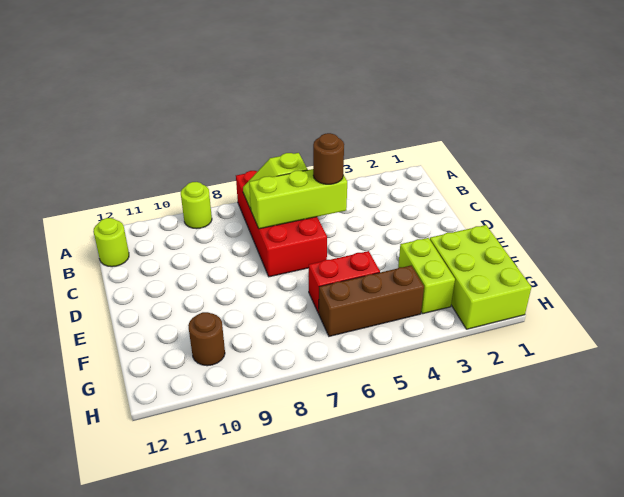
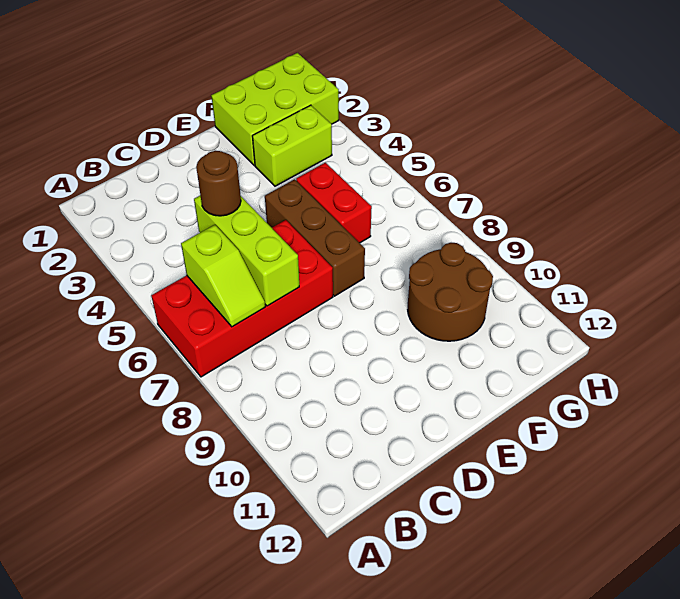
lime 1x1 round brick [181,182,212,229] -> none
lime 1x1 round brick [94,218,129,267] -> none
brown 1x3 brick [319,265,424,336] -> brown 1x3 brick moved to [265,179,365,296]
brown 1x1 round brick [188,312,225,366] -> brown 2x2 round brick [408,243,493,341]

